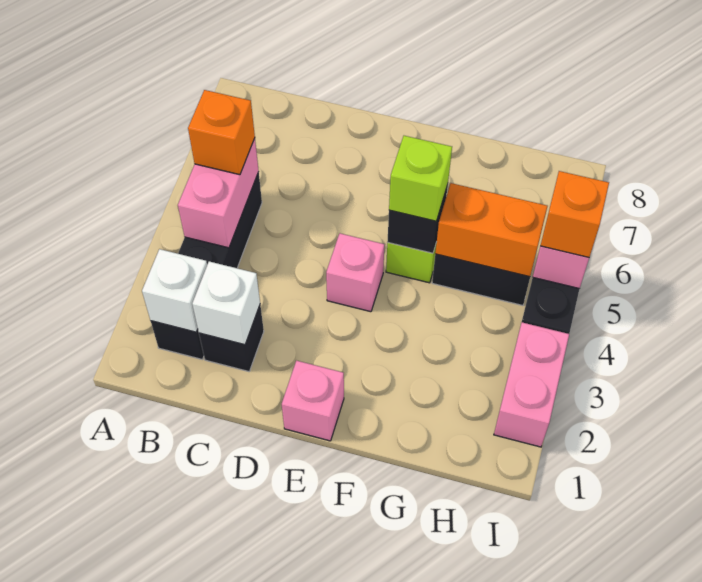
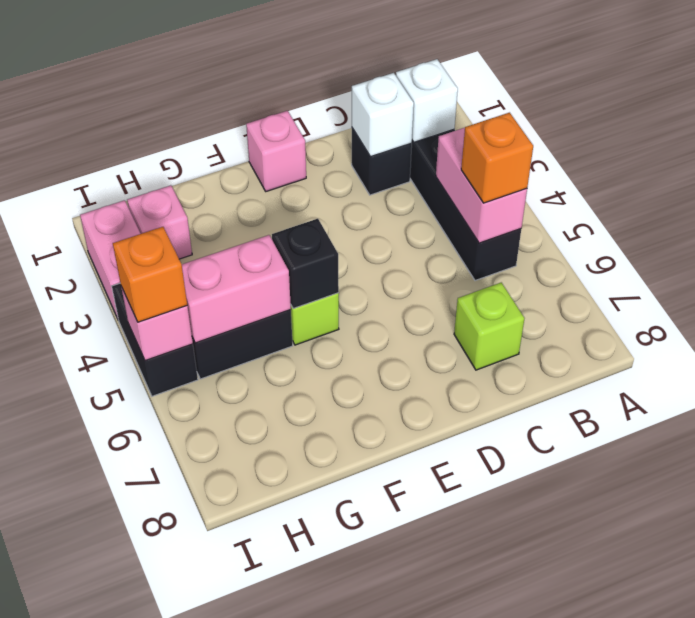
pink 1x1 brick [326,233,384,312] -> pink 1x1 brick moved to [127,185,192,259]
lime 1x1 brick [389,136,452,221] -> lime 1x1 brick moved to [454,283,525,370]
orange 1x2 brick [435,183,548,277] -> pink 1x2 brick [182,235,291,343]

